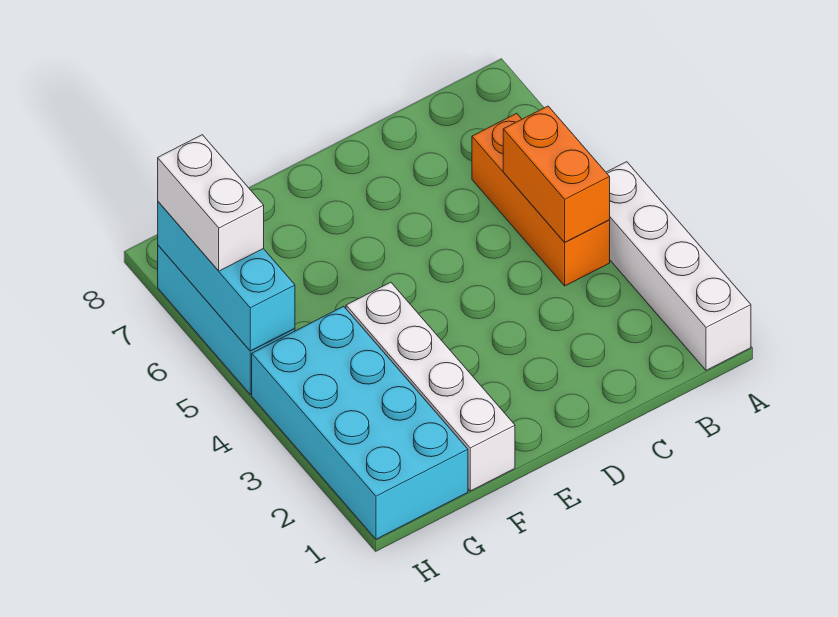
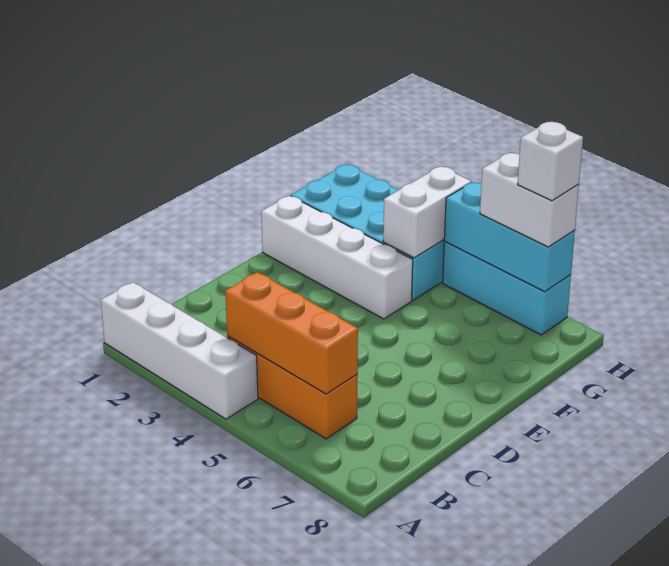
orange 1x2 brick [503,106,610,242] -> orange 1x3 brick [225,272,358,394]
none -> white 1x2 brick [383,166,471,258]
none -> white 1x1 brick [518,122,583,201]

